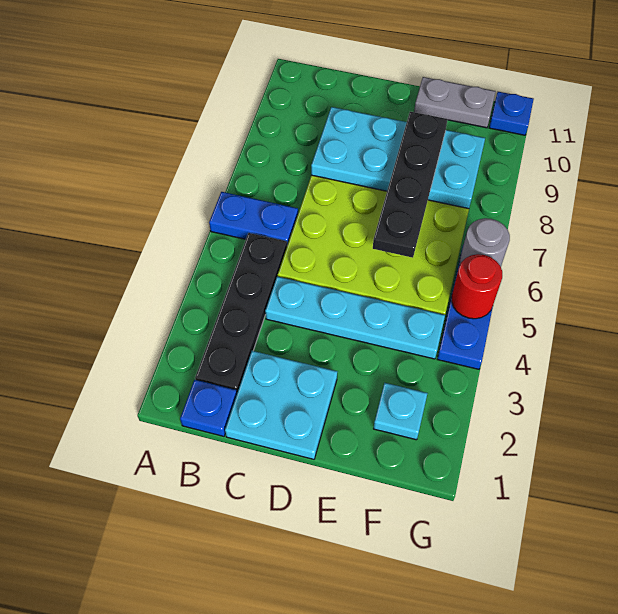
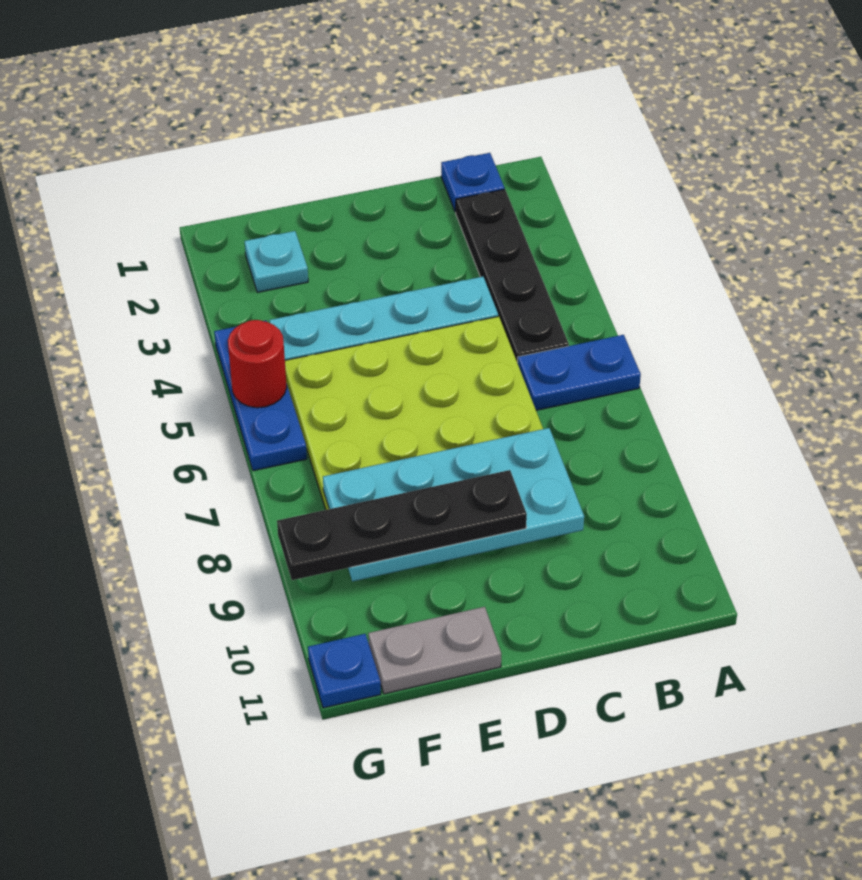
cyan 2x2 plate [225,351,337,459] -> none
black 1x4 plate [373,112,448,258] -> black 1x4 plate turned to [277,470,527,580]
grey 1x1 round brick [460,218,510,266] -> none

